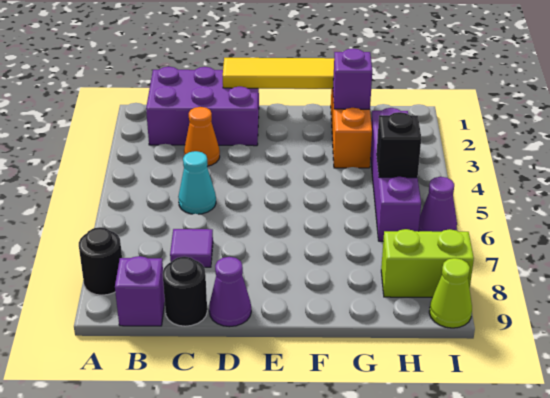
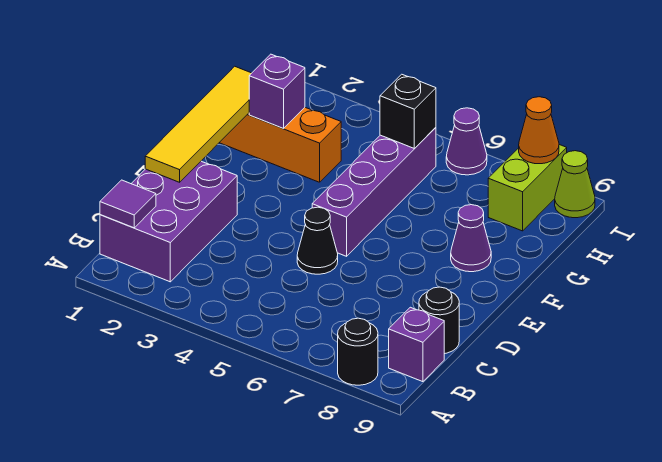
orange 1x1 cone [184,107,220,166] -> orange 1x1 cone moved to [519,97,559,164]
cyan 1x1 cone [178,151,216,214] -> none
purple 1x1 tile [170,229,213,267] -> purple 1x1 tile moved to [100,180,156,228]
none -> black 1x1 cone [297,207,338,274]
purple 1x1 cone [209,257,251,327] -> purple 1x1 cone moved to [451,205,491,272]
purple 1x4 brick [371,108,421,241] -> purple 1x4 brick turned to [312,127,436,256]

